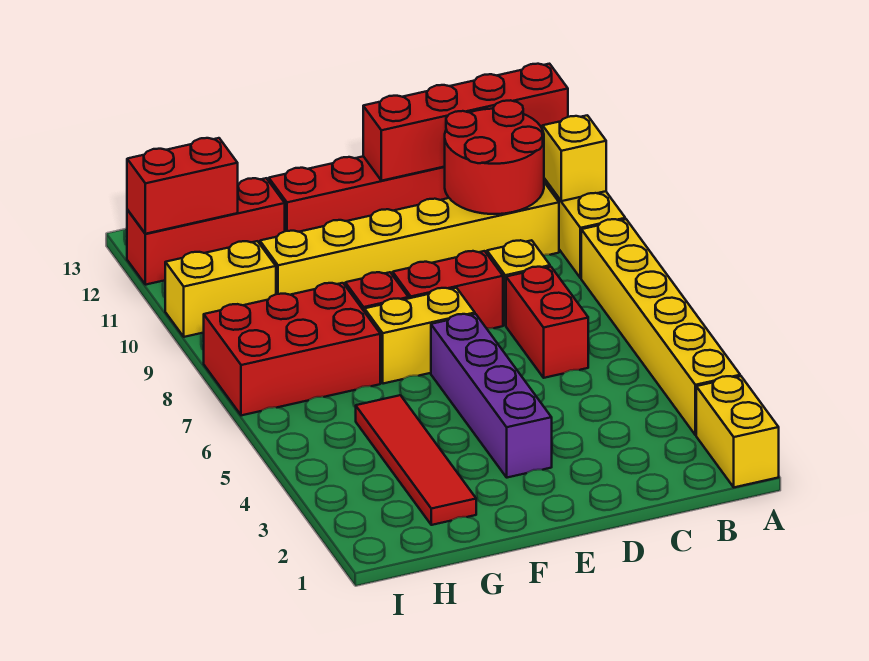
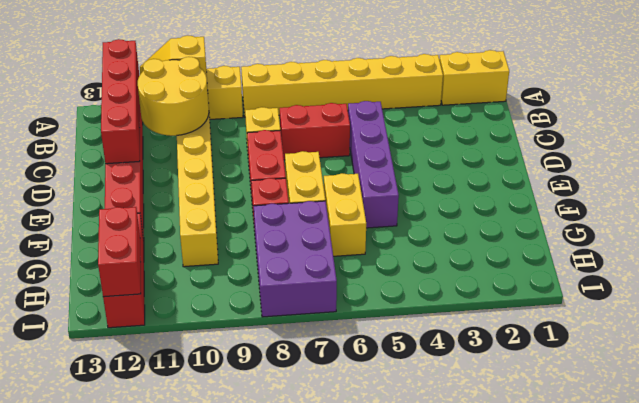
red 2x2 round brick [445,100,544,214] -> yellow 2x2 round brick [138,57,209,136]
purple 1x4 brick [431,314,552,478] -> purple 1x4 brick turned to [348,101,399,228]
red 1x4 tile [356,395,476,525] -> none
red 2x3 brick [204,283,380,415] -> purple 2x3 brick [254,201,337,317]
yellow 1x2 brick [165,241,276,337] -> yellow 1x2 brick moved to [324,173,366,256]

